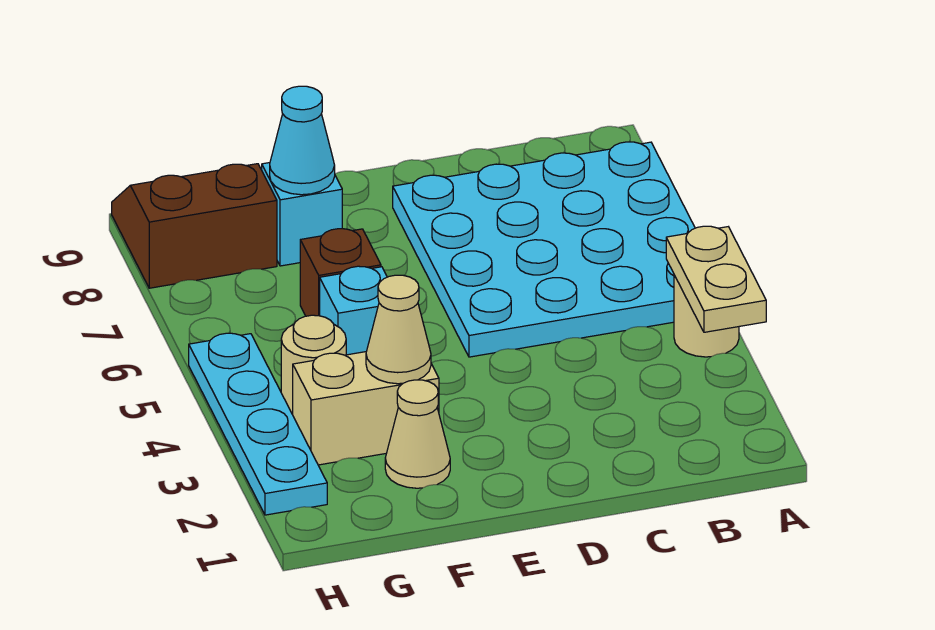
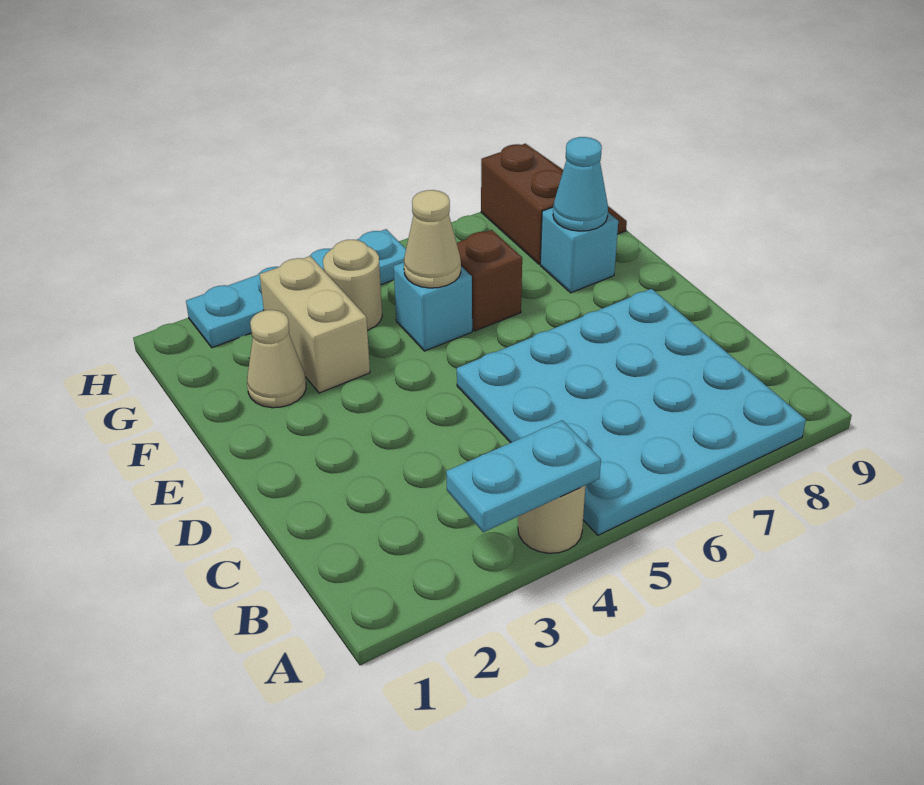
tan 1x2 plate [666,226,766,332] -> cyan 1x2 plate [446,420,601,532]
tan 1x1 cone [366,275,431,384] -> tan 1x1 cone moved to [404,190,461,288]

